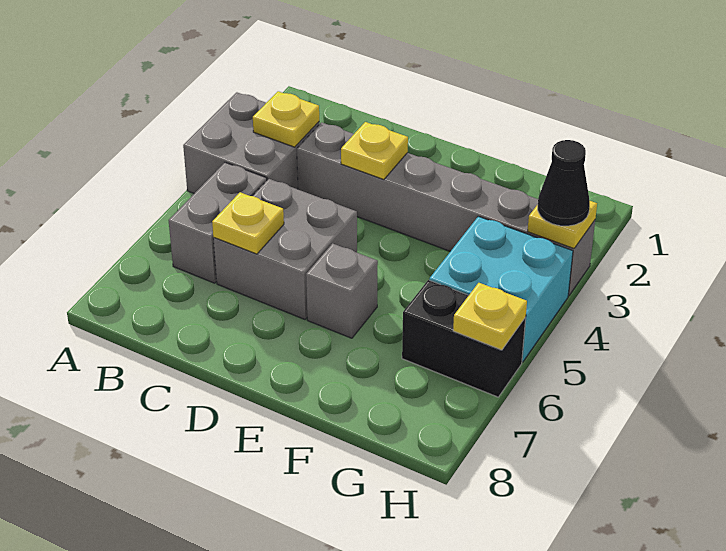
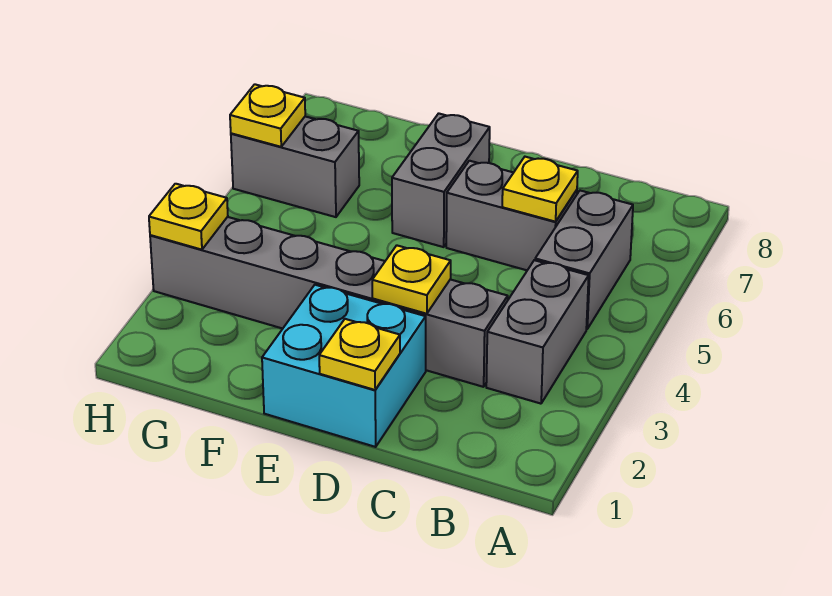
grey 2x2 brick [183,92,319,193] -> grey 1x2 brick [486,260,589,404]
yellow 1x1 plate [253,91,319,147] -> yellow 1x1 plate moved to [319,319,400,390]
grey 2x2 brick [213,179,357,319] -> grey 1x2 brick [446,161,577,270]
grey 1x1 brick [306,243,378,338] -> grey 1x2 brick [392,113,490,247]
cyan 2x2 brick [429,216,573,362] -> cyan 2x2 brick moved to [262,285,426,447]
black 1x2 brick [402,280,526,397] -> grey 1x2 brick [231,116,359,217]
black 1x1 cone [538,140,590,226] -> none

